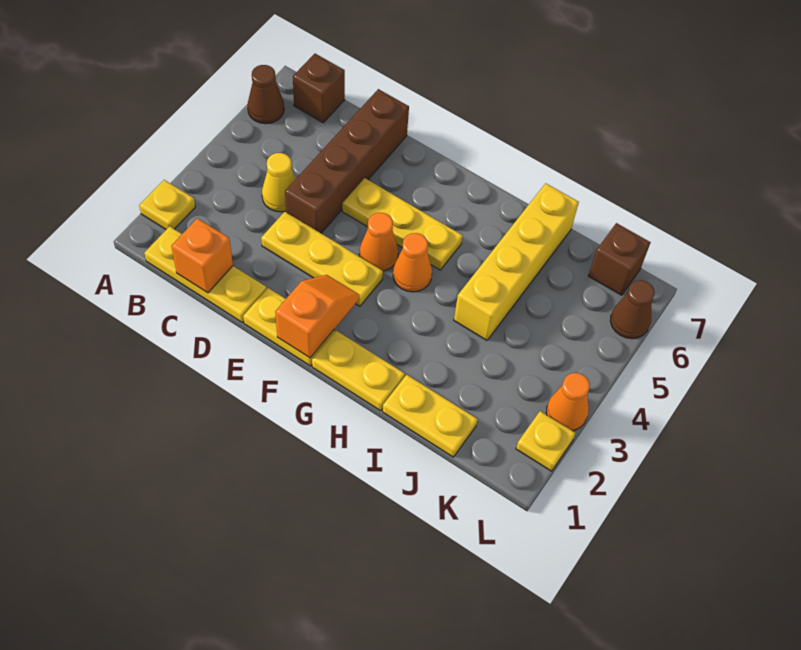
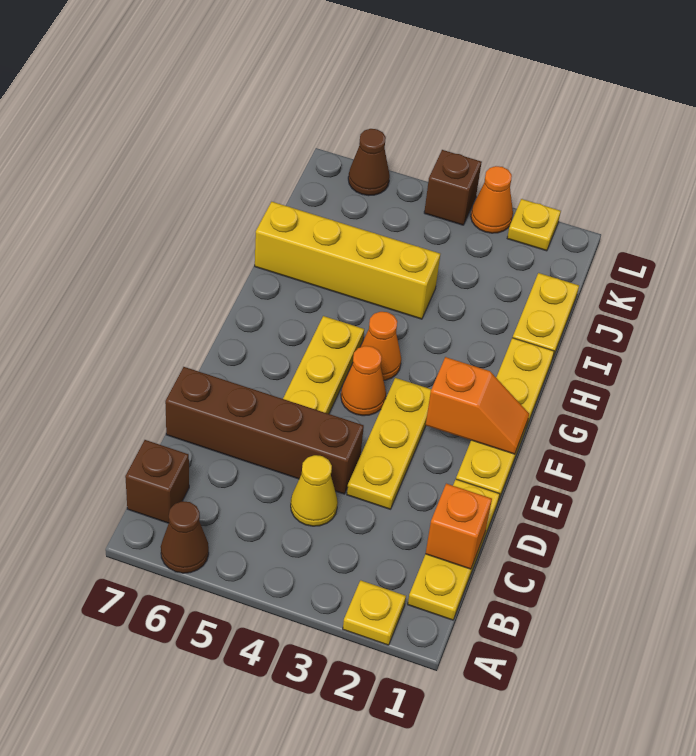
orange 1x2 slope [275,275,359,358] -> orange 1x2 slope turned to [426,357,529,454]
brown 1x1 brick [588,223,651,295] -> brown 1x1 brick moved to [424,150,482,225]

